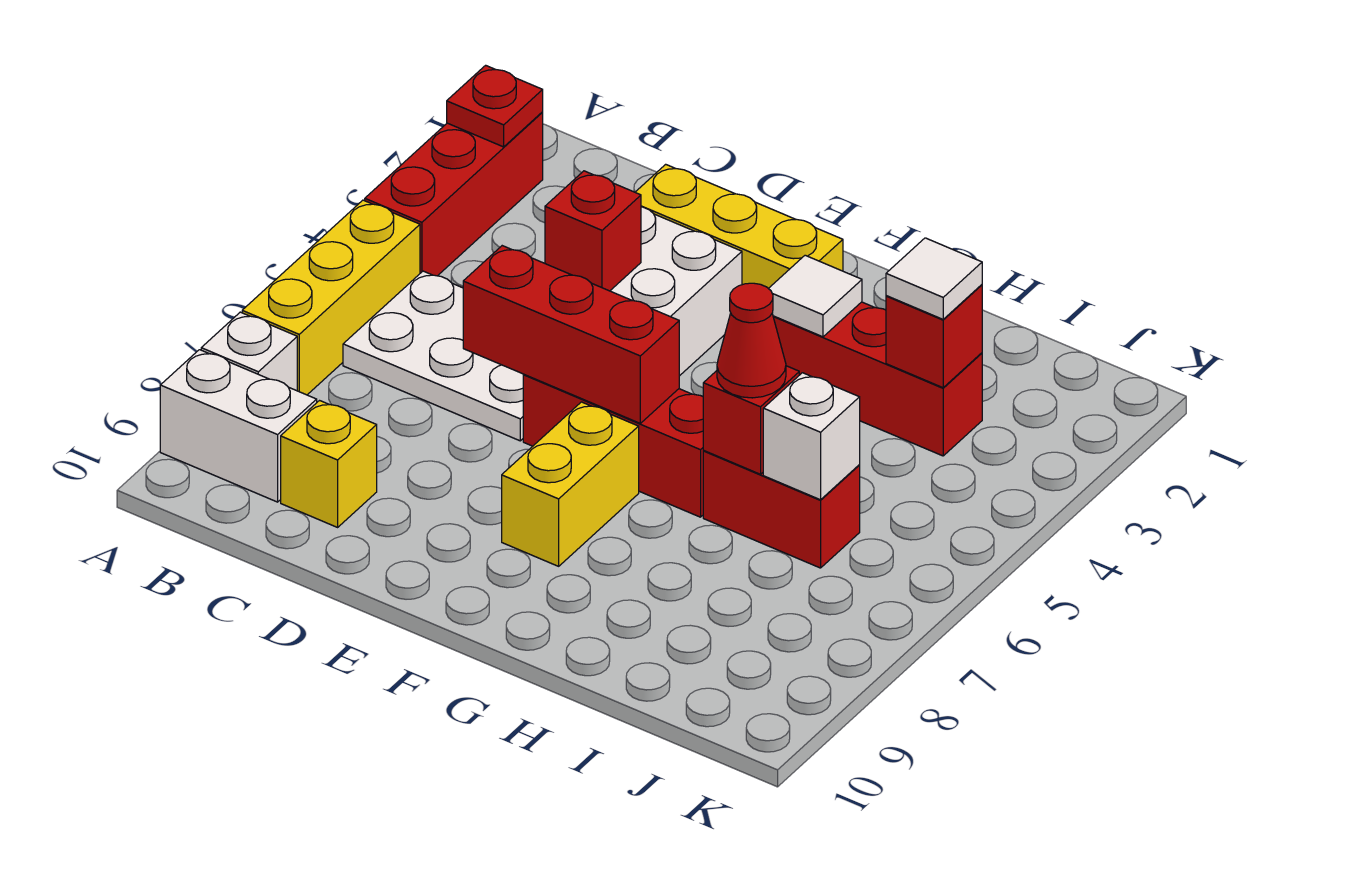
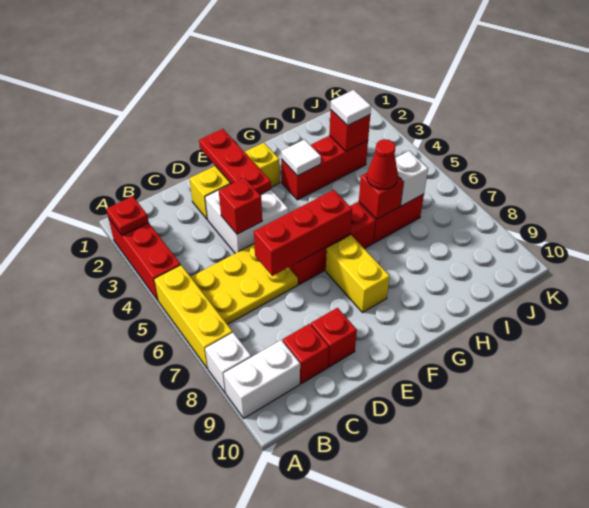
white 2x3 plate [343,271,524,441] -> yellow 2x3 plate [191,244,298,324]
yellow 1x1 brick [281,401,377,527] -> red 1x1 brick [283,324,329,384]
none -> red 1x1 brick [311,308,357,367]
none -> red 1x3 plate [199,129,271,194]

